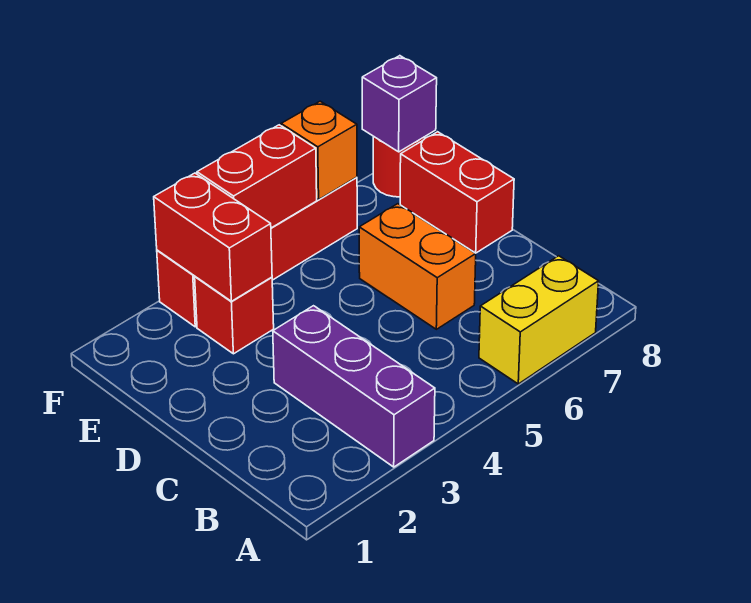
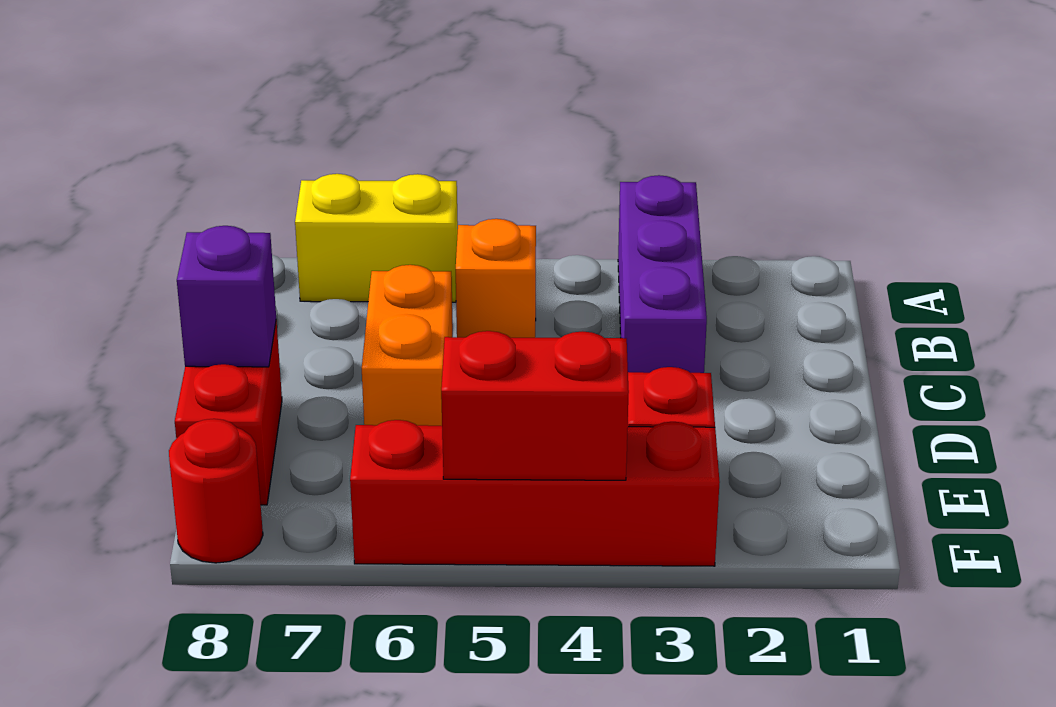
red 1x2 brick [154,173,272,301] -> none
orange 1x1 brick [281,101,357,199] -> orange 1x1 brick moved to [456,219,536,338]
purple 1x1 brick [362,56,437,152] -> purple 1x1 brick moved to [177,226,276,367]

